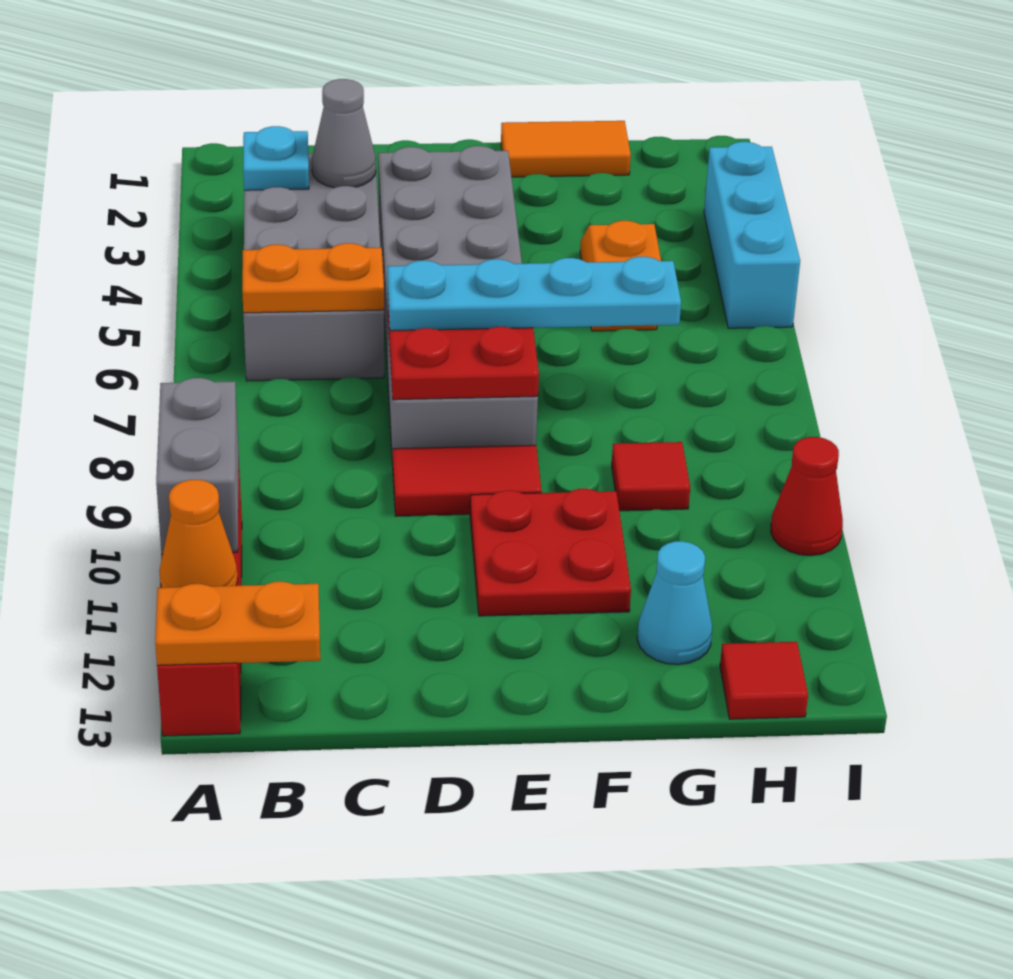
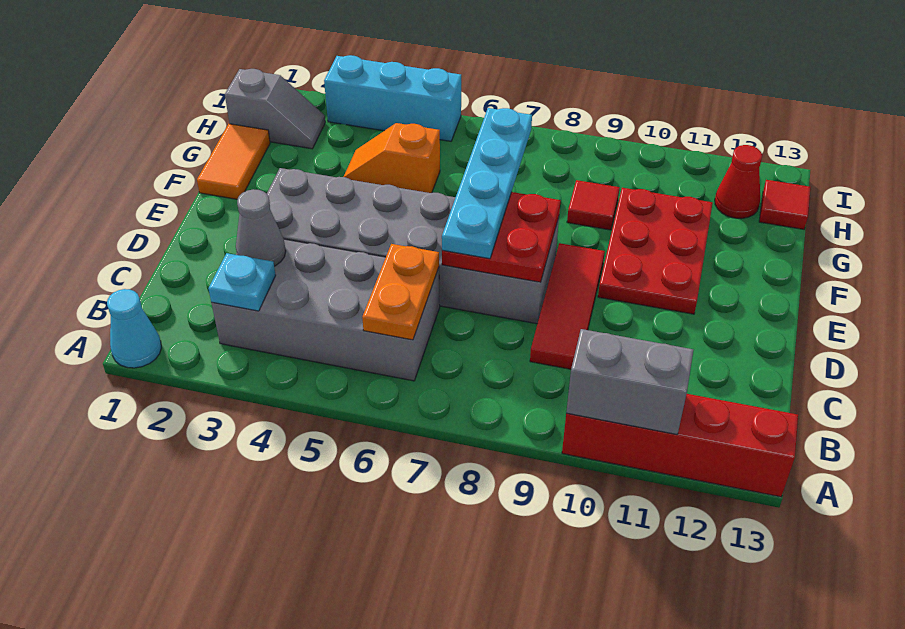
orange 1x1 cone [159,480,238,588] -> none
orange 1x2 plate [155,582,320,665] -> none
red 1x2 tile [393,445,542,516] -> red 1x3 tile [530,243,605,369]
red 2x2 plate [470,489,631,616] -> red 2x3 plate [598,188,713,314]
cyan 1x1 cone [637,541,712,665] -> cyan 1x1 cone moved to [107,289,161,368]
none -> grey 1x2 slope [225,69,325,149]
red 1x1 cone [771,437,843,556] -> red 1x1 cone moved to [715,145,762,218]

